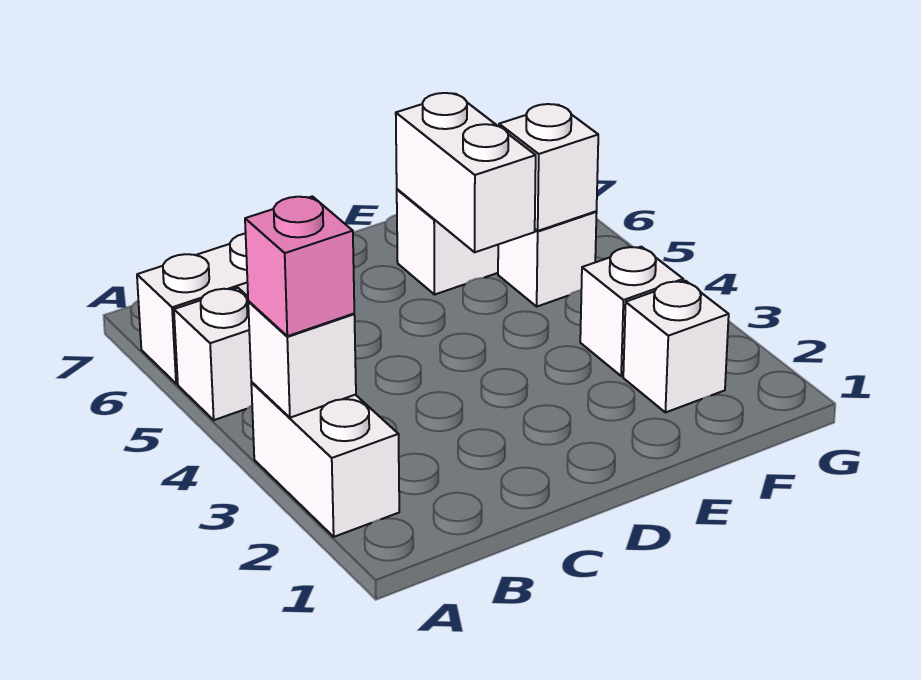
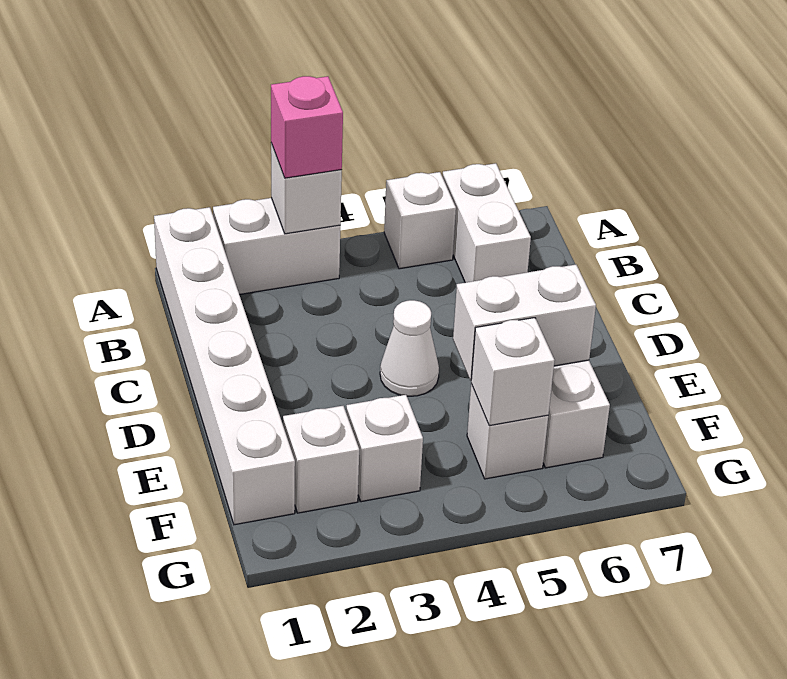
none -> white 1x6 brick [154,207,295,525]
none -> white 1x1 cone [380,300,439,396]

